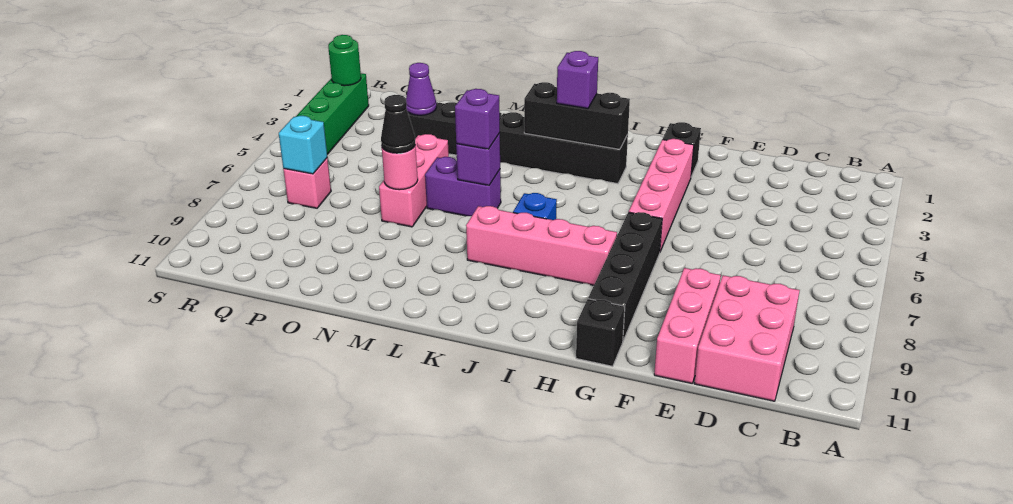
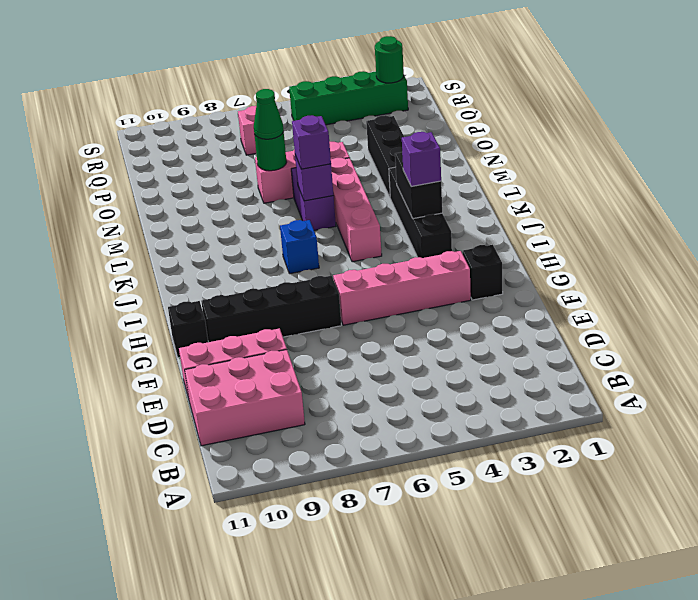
pink 1x4 brick [466,206,617,285] -> pink 1x4 brick moved to [331,158,382,262]
black 1x3 brick [524,82,630,149] -> black 1x2 brick [395,152,442,219]
pink 1x1 round brick [382,145,418,190] -> green 1x1 round brick [254,132,287,171]
black 1x1 cone [381,95,415,153] -> green 1x1 cone [254,89,284,139]
purple 1x1 cone [406,63,436,115] -> none
cyan 1x1 brick [279,116,327,174] -> none

